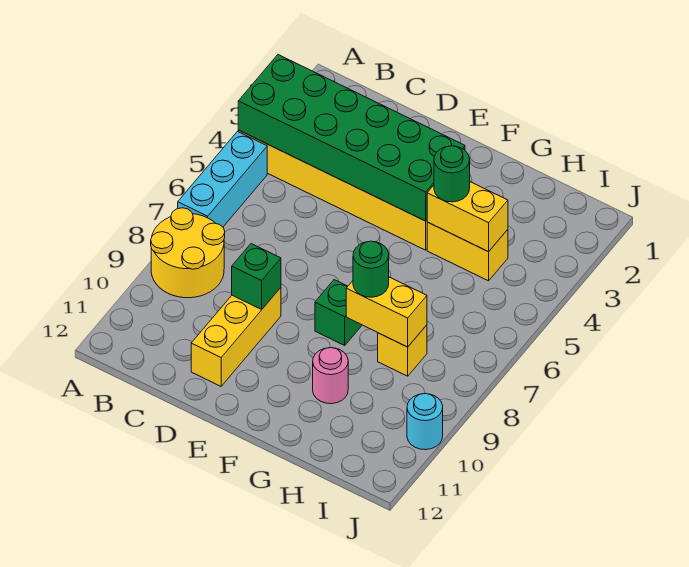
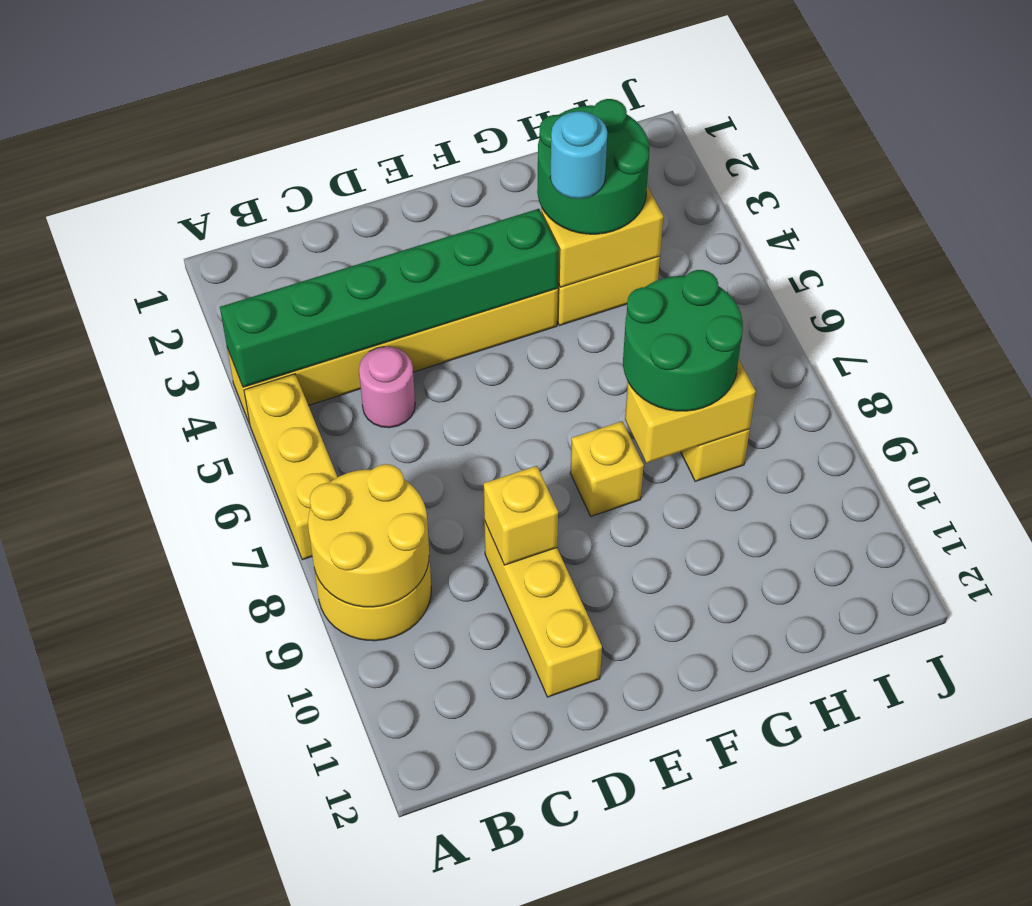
green 2x6 brick [238,55,465,221] -> green 1x6 brick [220,209,559,387]
cyan 1x3 brick [178,132,267,227] -> yellow 1x3 brick [244,374,337,560]
none -> yellow 2x2 round brick [308,464,429,607]
green 1x1 brick [232,244,281,309] -> yellow 1x1 brick [484,466,558,565]
green 1x1 brick [315,280,362,345] -> yellow 1x1 brick [570,421,644,516]
green 1x1 round brick [434,146,470,202] -> green 2x2 round brick [537,99,649,234]
green 1x1 round brick [353,241,389,297] -> green 2x2 round brick [623,270,743,411]
pink 1x1 round brick [313,348,348,404] -> pink 1x1 round brick moved to [359,347,415,428]
cyan 1x1 round brick [407,393,443,450] -> cyan 1x1 round brick moved to [550,111,607,199]

